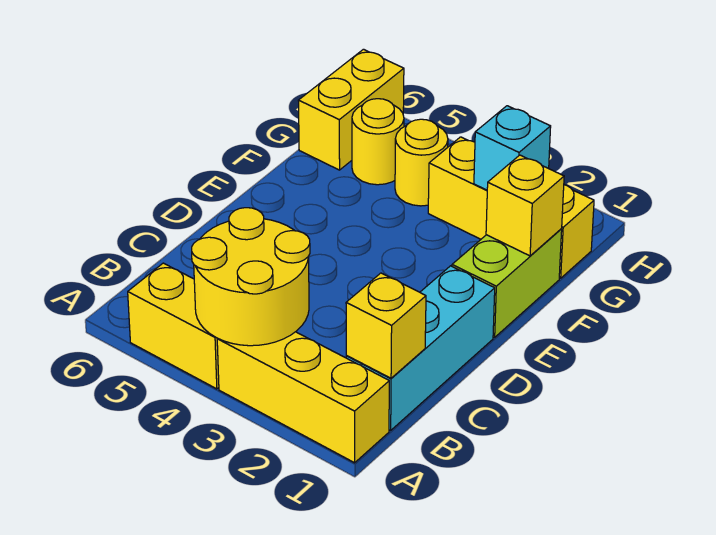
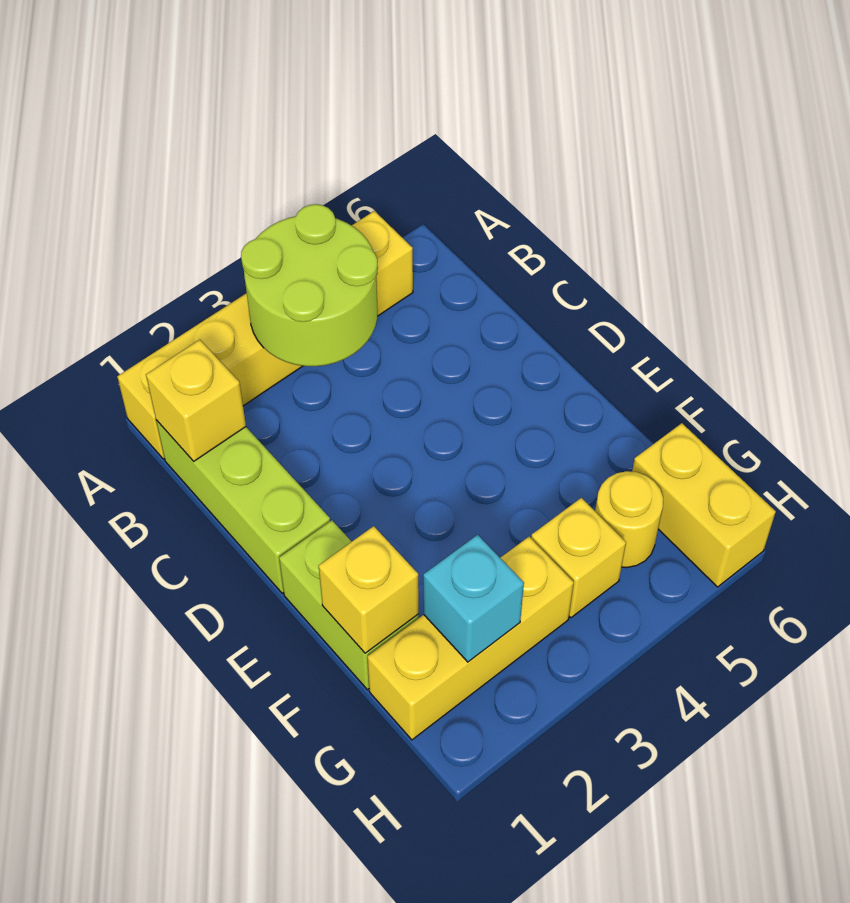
yellow 2x2 round brick [192,208,310,346] -> lime 2x2 round brick [241,204,378,366]
cyan 1x3 brick [346,266,495,430] -> lime 1x3 brick [156,420,330,593]
yellow 1x1 round brick [395,119,448,206] -> yellow 1x1 brick [531,498,626,618]

